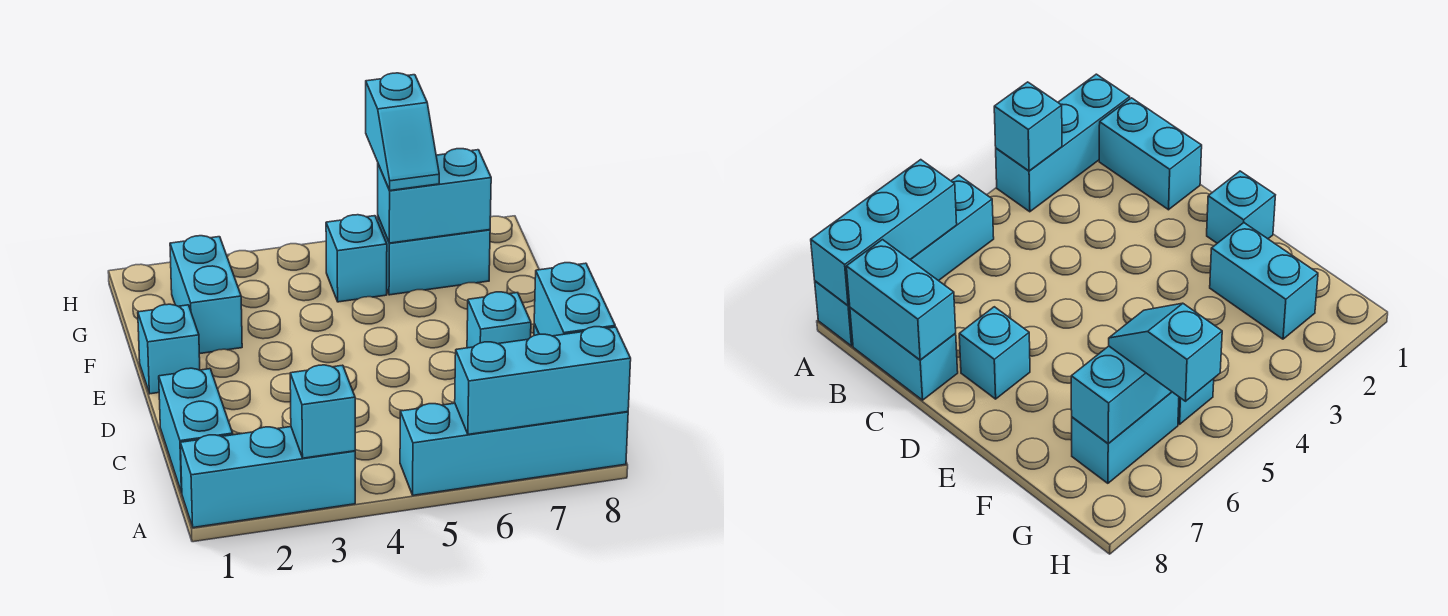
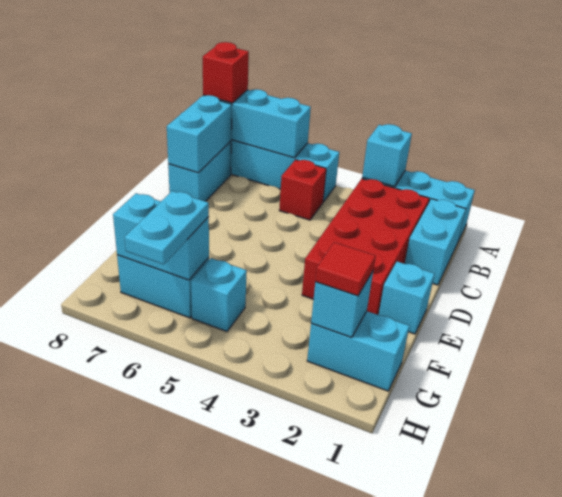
none -> red 1x1 brick [203,42,249,103]
none -> red 2x4 brick [302,179,429,315]
none -> red 1x1 brick [279,160,326,220]
cyan 1x1 brick [467,292,531,348] -> cyan 1x1 brick moved to [311,271,373,337]
cyan 1x2 brick [170,236,242,354] -> cyan 1x2 brick turned to [307,311,409,391]
none -> red 1x1 tile [315,242,376,296]
cyan 1x2 slope [366,73,439,191] -> cyan 1x2 plate [124,191,209,264]

